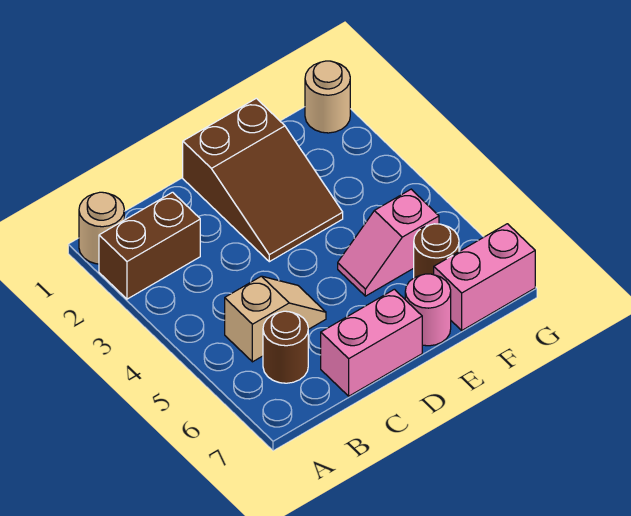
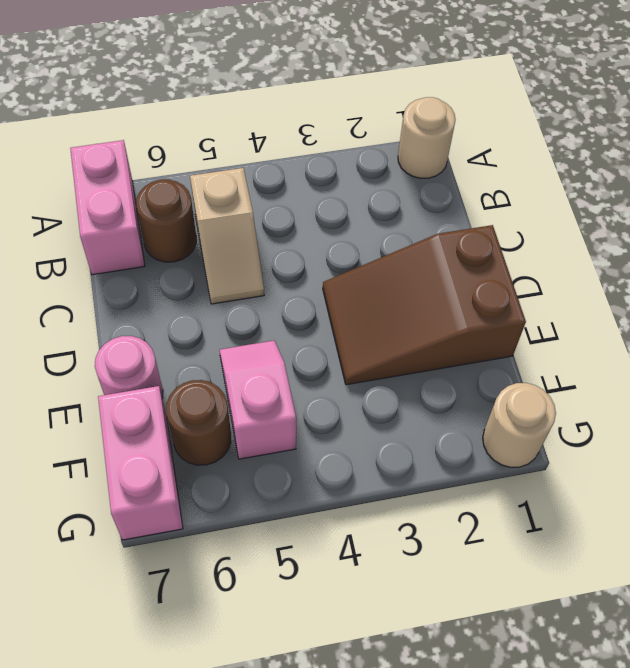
brown 1x2 brick [99,192,200,299] -> none
pink 1x2 brick [321,289,422,396] -> pink 1x2 brick moved to [70,140,145,275]

